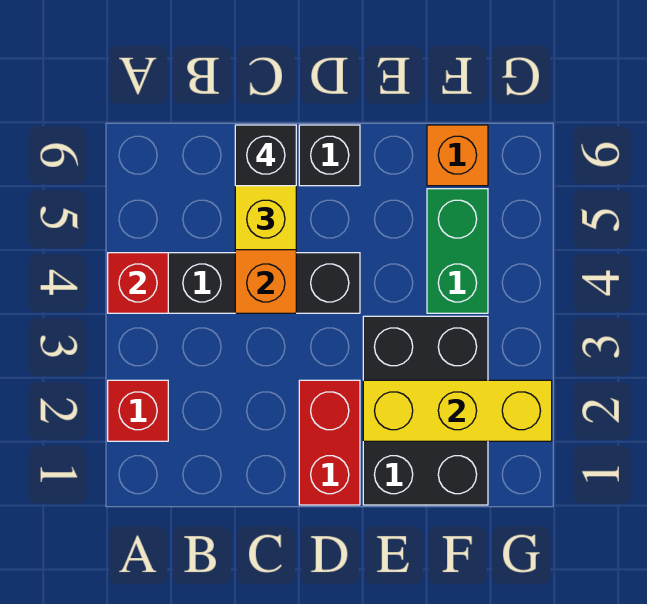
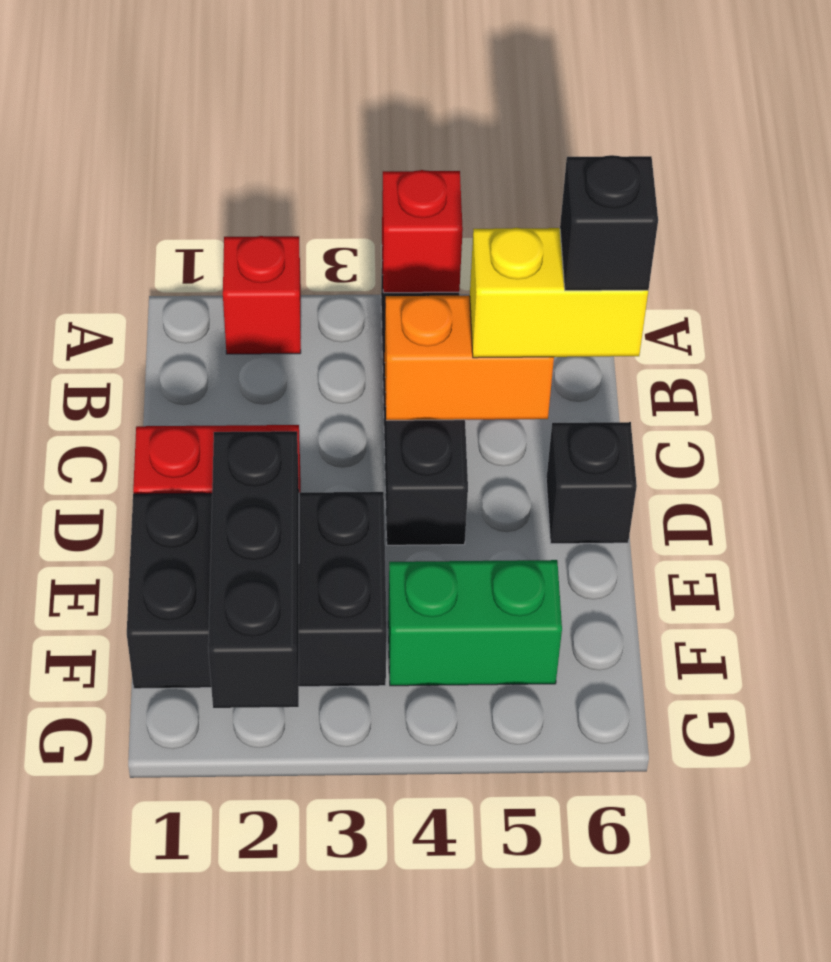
yellow 1x3 brick [363,380,552,441] -> black 1x3 brick [208,431,299,708]
orange 1x1 brick [427,125,488,186] -> none

